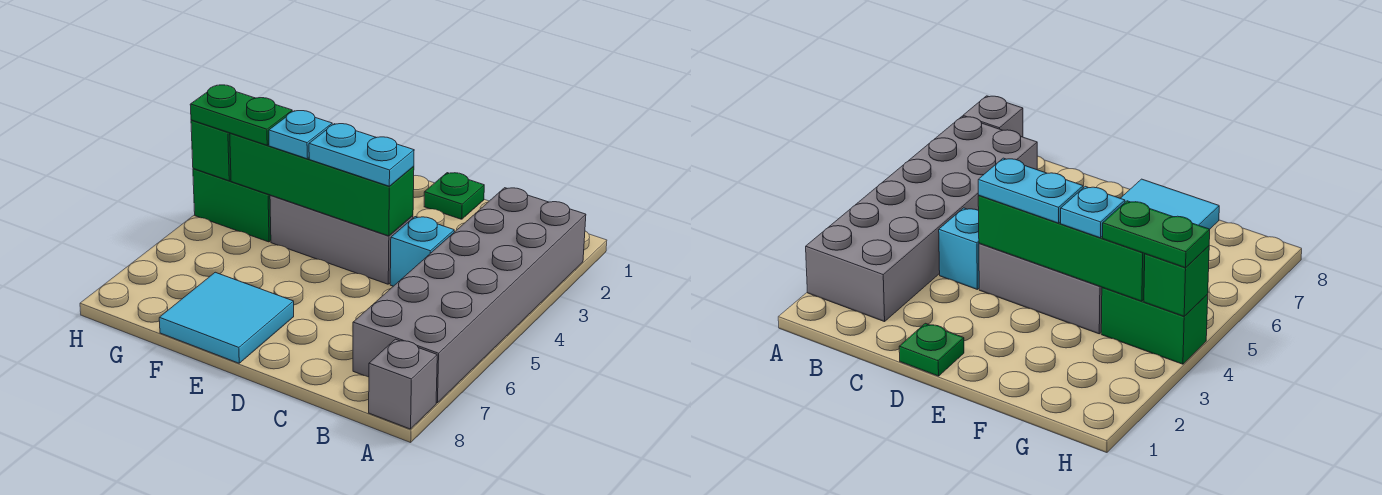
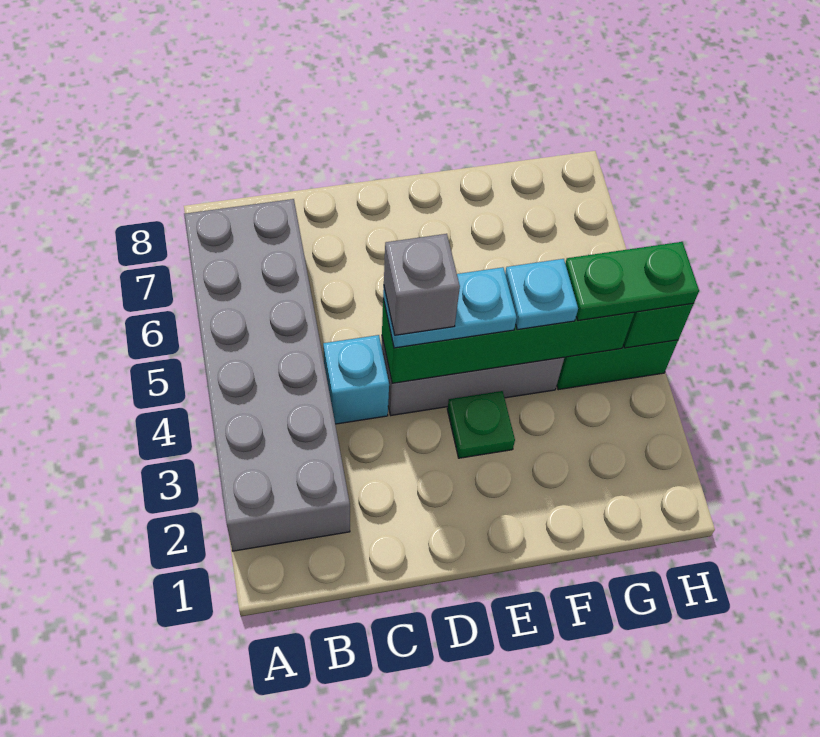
grey 1x1 brick [369,339,437,429] -> grey 1x1 brick moved to [384,234,460,335]
green 1x1 plate [424,173,484,219] -> green 1x1 plate moved to [447,391,515,458]
cyan 2x2 tile [159,272,294,363] -> none

